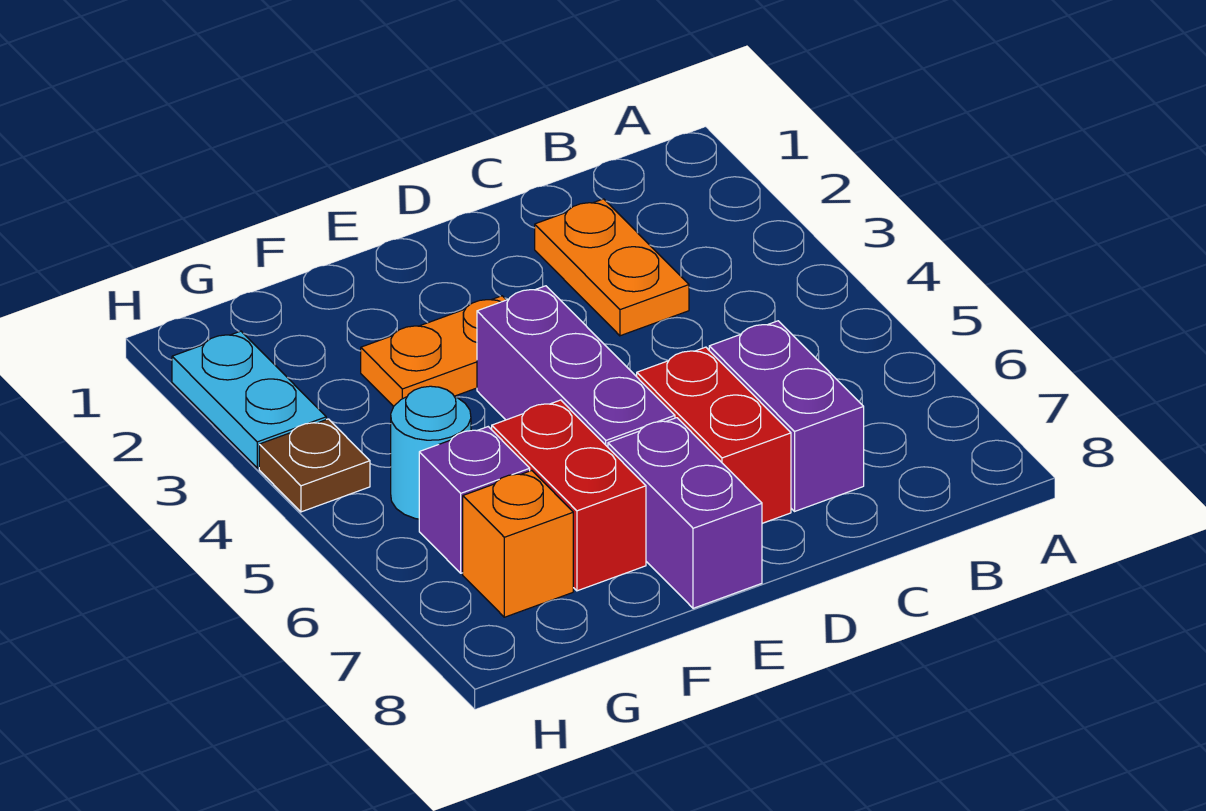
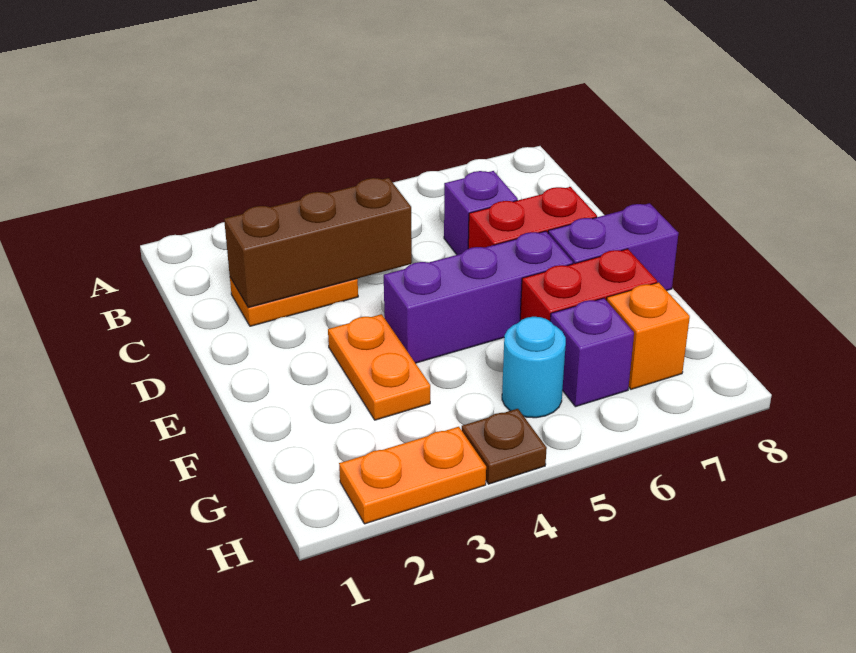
none -> brown 1x3 brick [224,178,412,308]
purple 1x2 brick [709,321,864,511] -> purple 1x1 brick [444,171,518,255]
cyan 1x2 plate [172,331,326,468] -> orange 1x2 plate [339,427,486,524]

